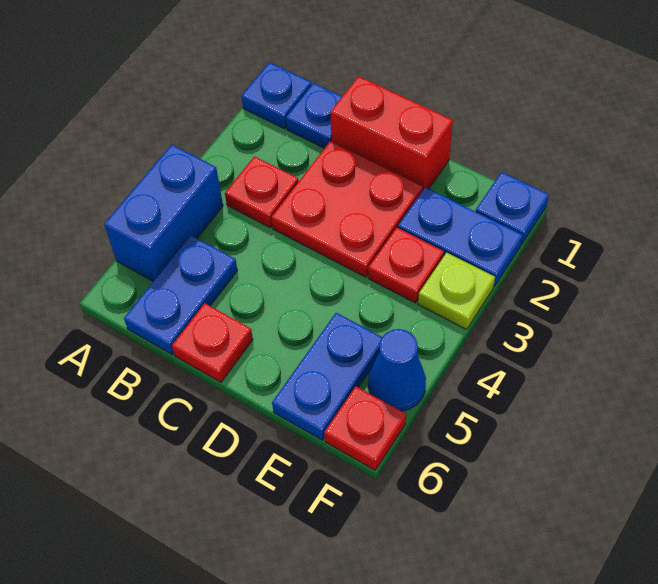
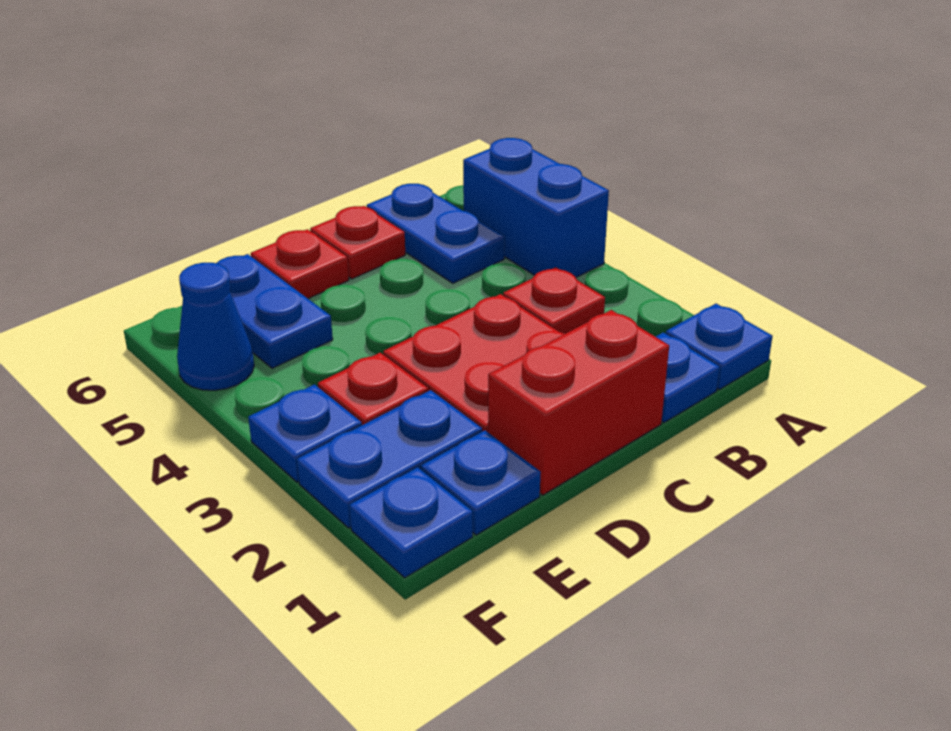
none -> blue 1x1 plate [421,431,541,535]
lime 1x1 plate [418,253,495,329] -> blue 1x1 plate [248,384,362,482]
red 1x1 plate [324,386,406,470] -> red 1x1 plate moved to [251,229,349,298]

